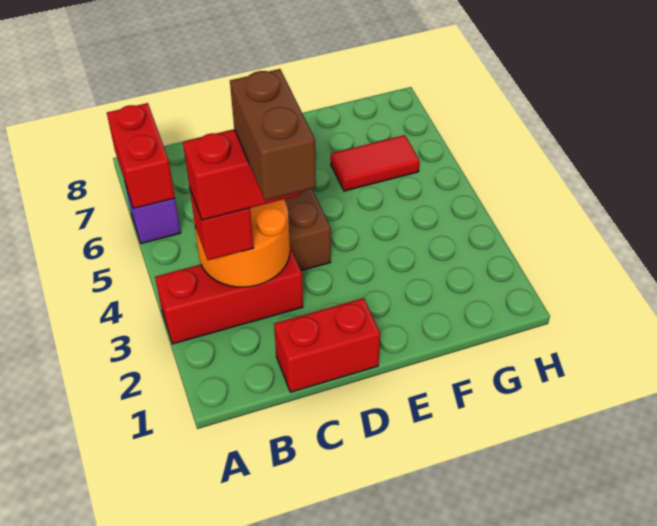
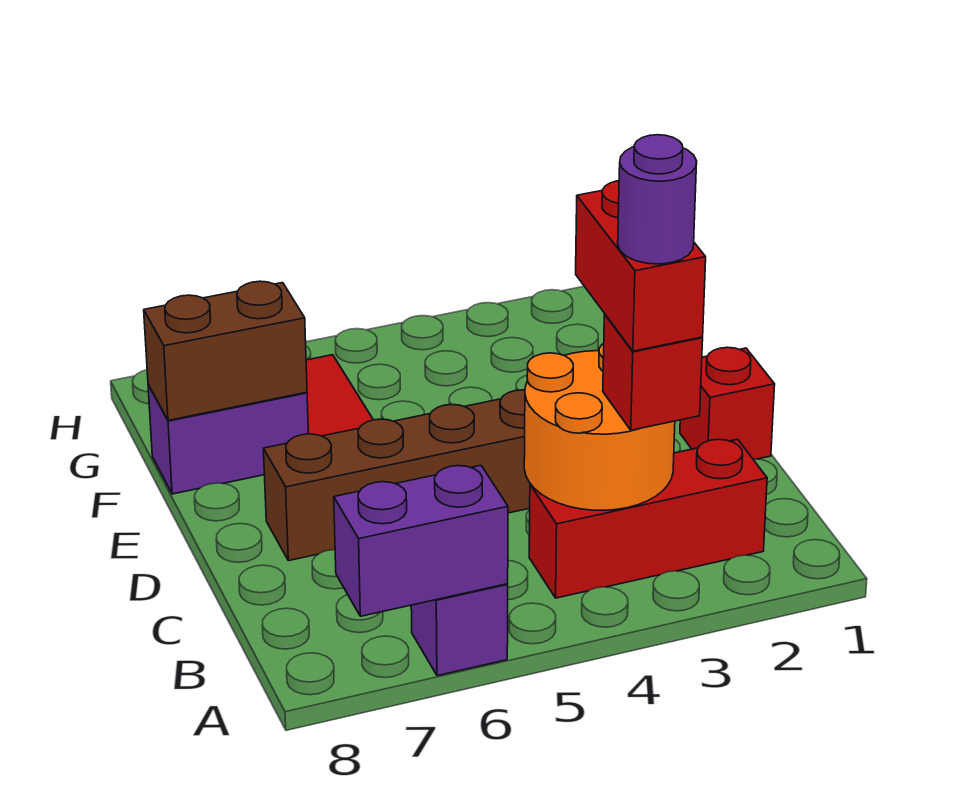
red 1x3 brick [155,247,303,344] -> red 1x3 brick turned to [529,439,767,598]
red 1x2 brick [107,103,175,209] -> purple 1x2 brick [334,465,508,616]
none -> purple 1x1 round brick [618,135,697,264]
red 1x2 brick [274,298,380,392] -> red 1x1 brick [680,347,775,459]
brown 1x2 brick [230,69,316,201] -> brown 1x2 brick moved to [144,281,307,420]
none -> purple 1x2 brick [148,385,308,494]

